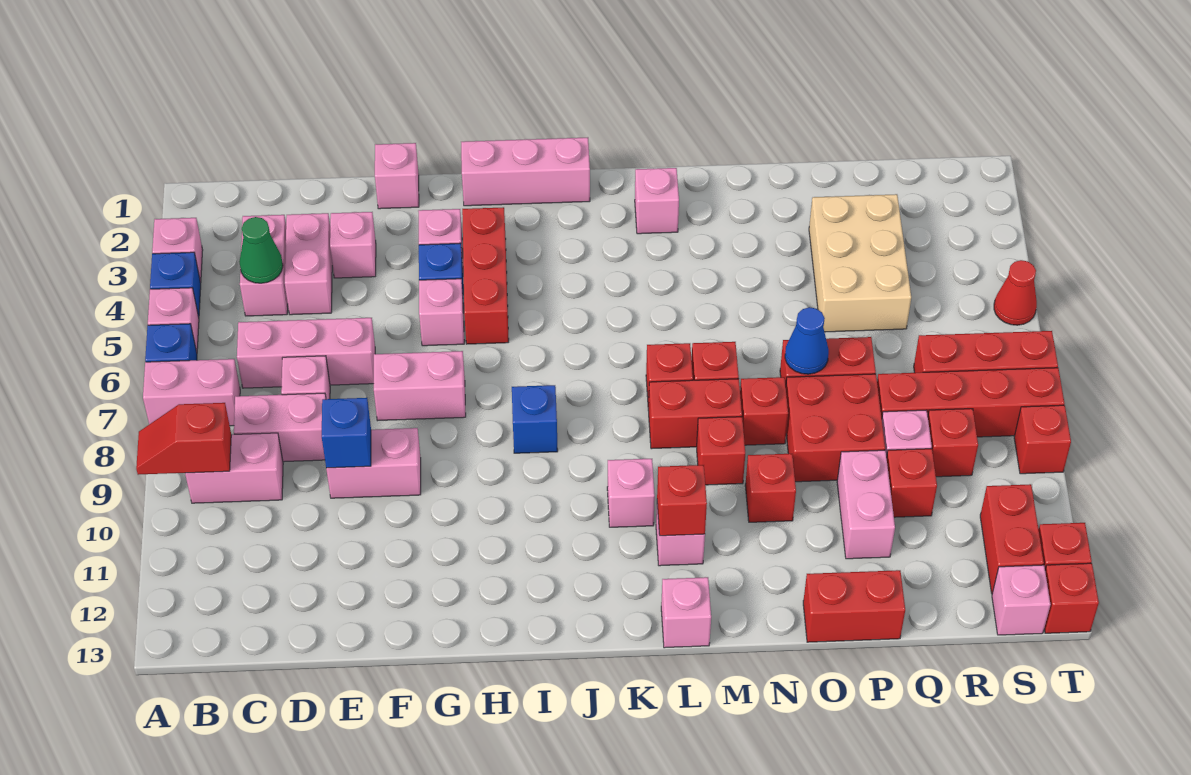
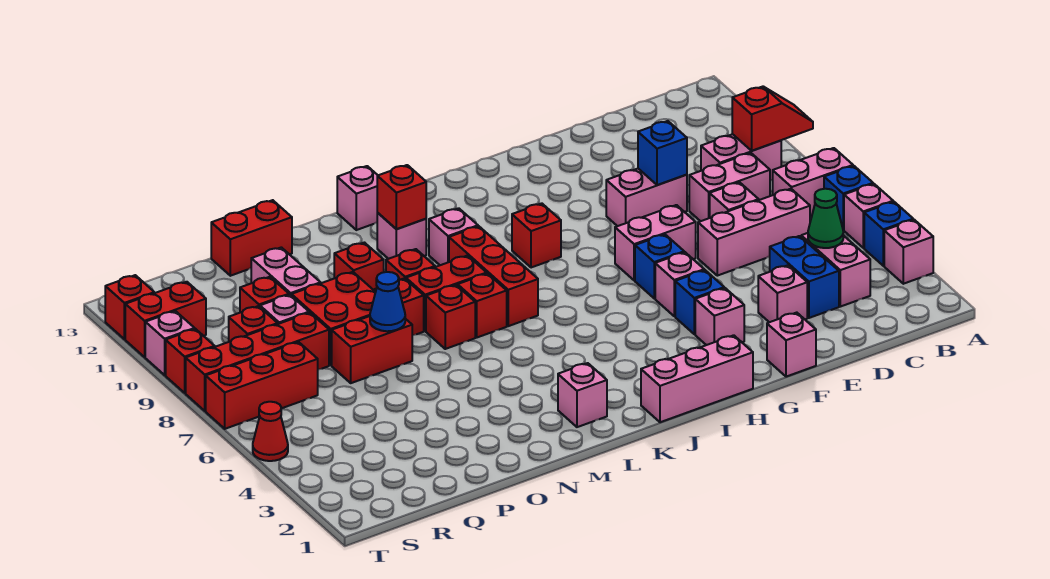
pink 1x2 brick [285,213,332,315] -> blue 1x2 brick [770,236,839,318]
red 1x3 brick [462,207,509,344] -> red 1x3 brick moved to [449,226,538,326]
blue 1x1 brick [512,385,558,453] -> blue 1x1 brick moved to [635,234,684,298]
tan 2x3 brick [809,194,911,332] -> none
red 1x2 brick [980,484,1044,593] -> red 1x2 brick turned to [125,282,206,357]
pink 1x1 brick [992,565,1051,635] -> pink 1x1 brick moved to [145,311,195,375]
red 1x1 brick [1044,563,1099,633] -> red 1x1 brick moved to [512,203,561,268]

